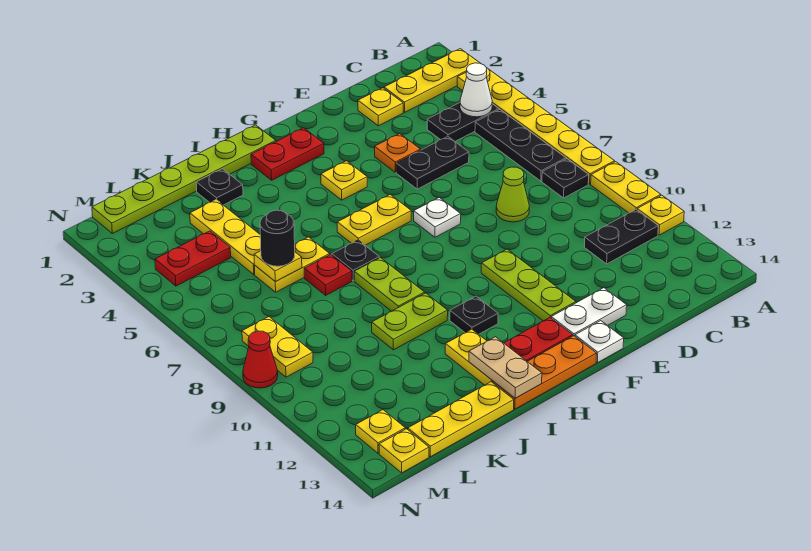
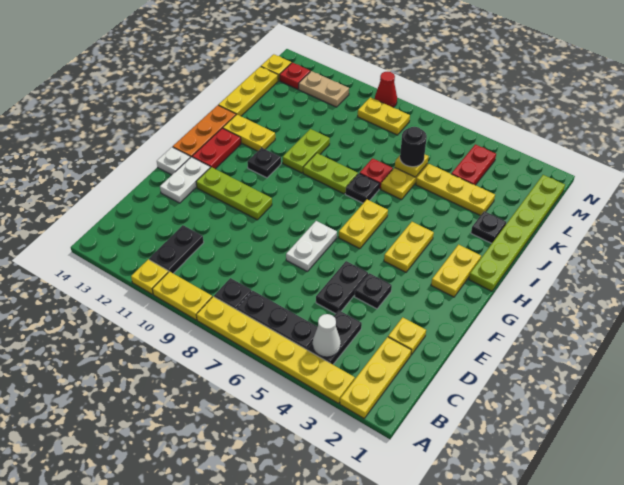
lime 1x1 cone [496,167,529,222] -> none
orange 1x1 plate [375,134,421,172] -> black 1x1 plate [355,273,392,309]
white 1x1 plate [414,198,461,237] -> white 1x2 plate [286,221,337,271]
red 1x2 plate [251,128,324,180] -> yellow 1x2 plate [431,245,481,297]
yellow 1x1 plate [321,161,367,200] -> yellow 1x2 plate [384,222,434,272]
tan 1x2 plate [469,337,542,398] -> tan 1x2 plate moved to [299,71,349,107]
yellow 1x1 plate [356,410,405,453] -> red 1x1 plate [280,63,310,89]

